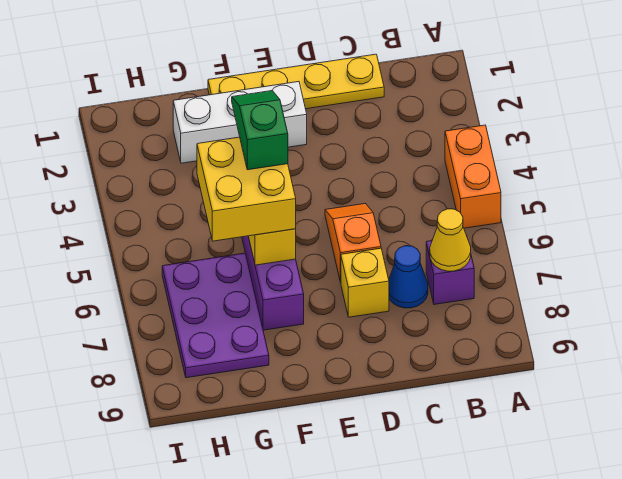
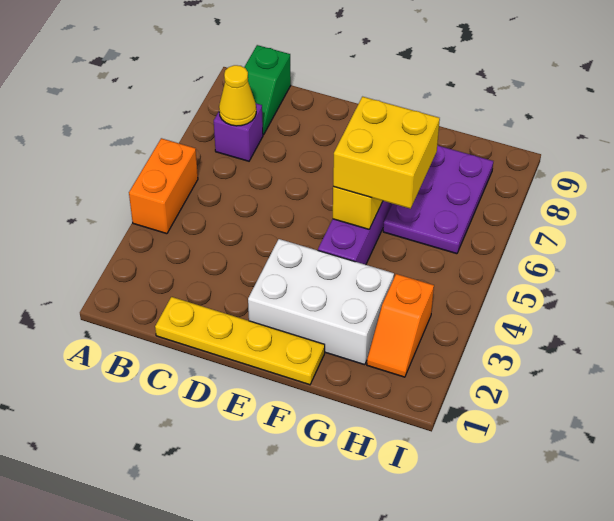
blue 1x1 cone [389,246,428,308] -> none
orange 1x2 slope [325,204,381,282] -> orange 1x2 slope moved to [367,274,434,377]
yellow 1x1 brick [341,248,389,317] -> none
white 1x3 brick [173,82,307,163] -> white 2x3 brick [248,239,394,365]
green 1x2 slope [232,91,288,170] -> green 1x2 slope moved to [244,45,291,135]

